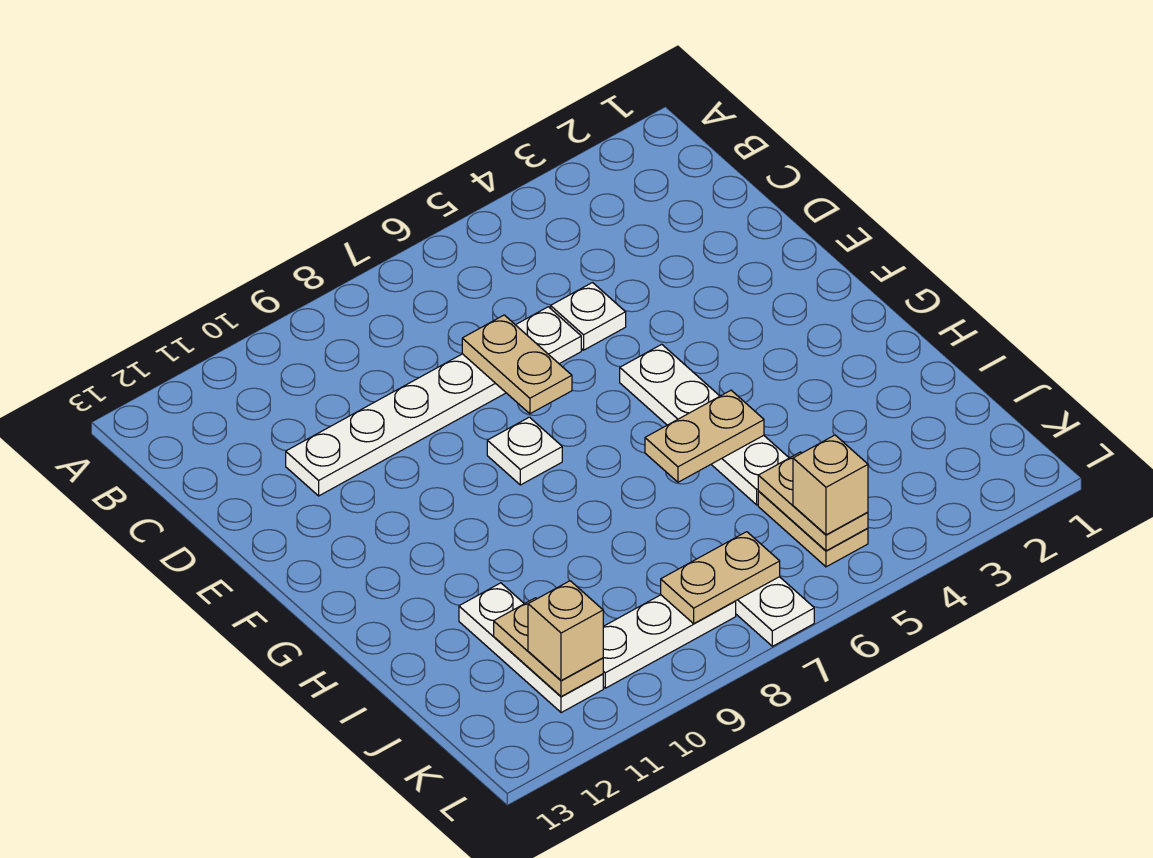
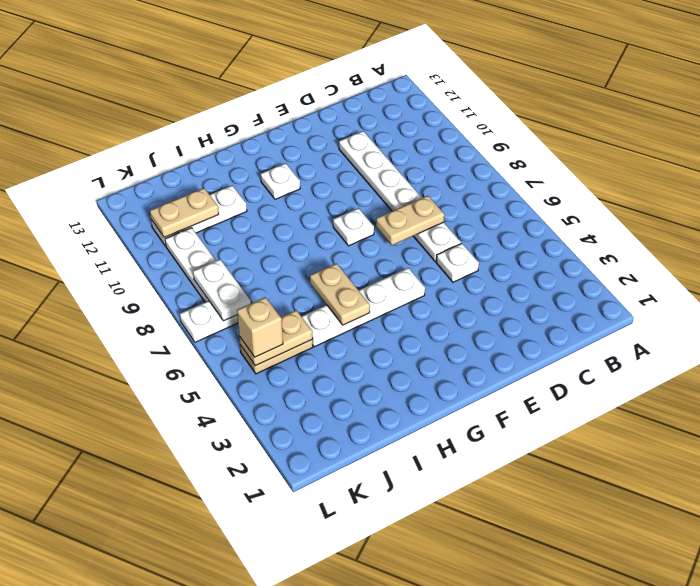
none -> white 1x1 plate [261,163,300,199]
tan 1x2 plate [661,532,780,624] -> white 1x2 plate [193,259,251,321]
tan 1x1 brick [528,581,603,681] -> none

